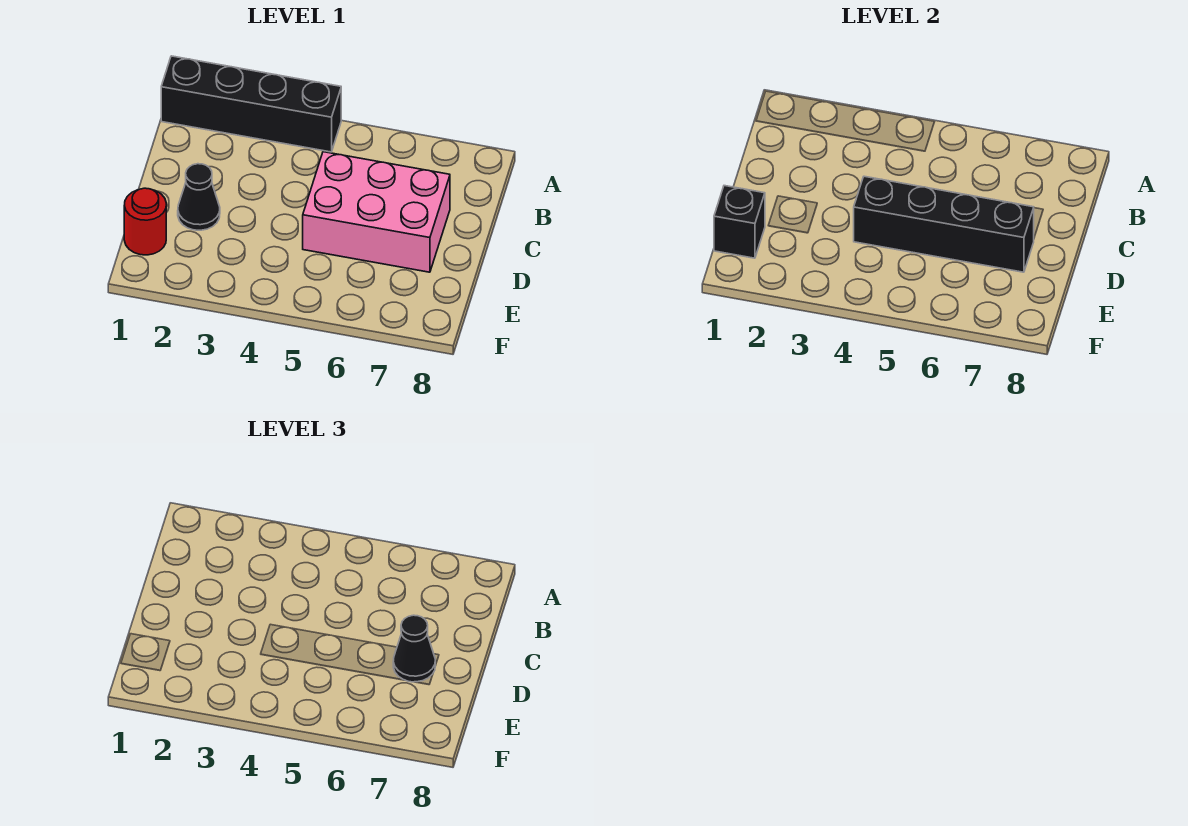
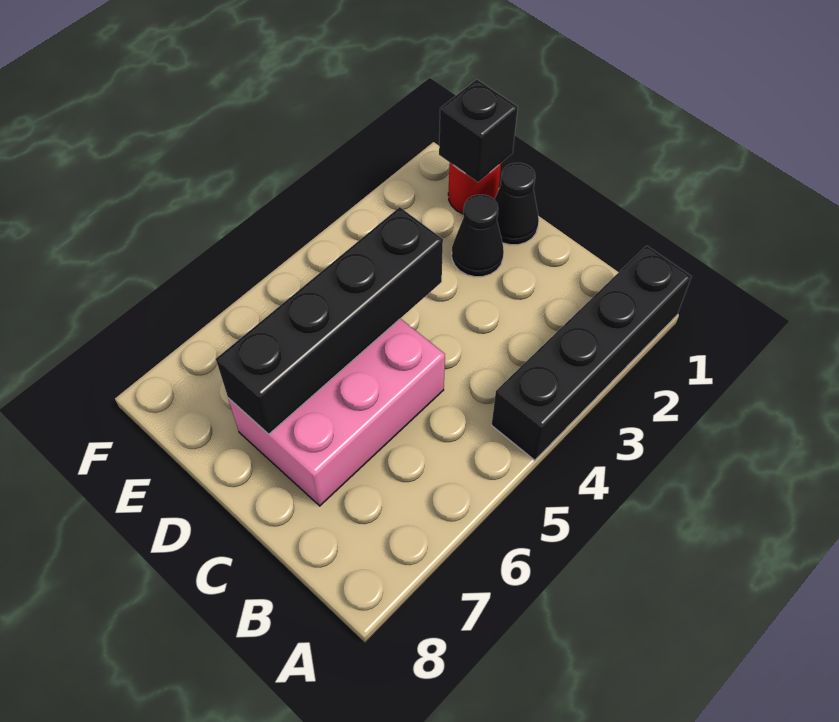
black 1x1 cone [393,615,435,682] -> black 1x1 cone moved to [494,163,539,245]

